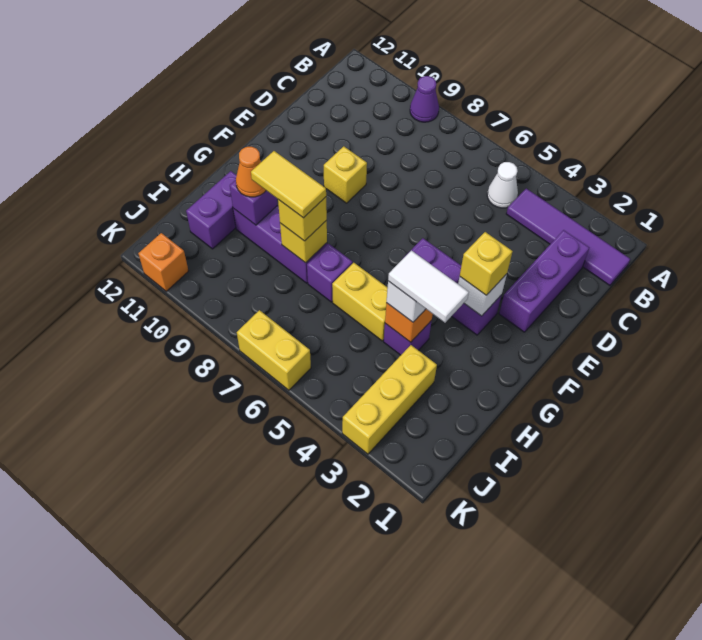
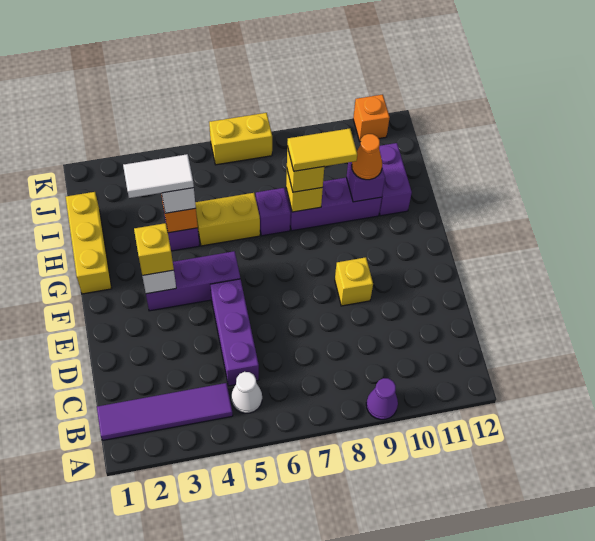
purple 1x3 brick [499,230,589,332] -> purple 1x3 brick moved to [210,279,259,386]
yellow 1x3 brick [342,345,437,454] -> yellow 1x3 brick moved to [66,192,112,294]

